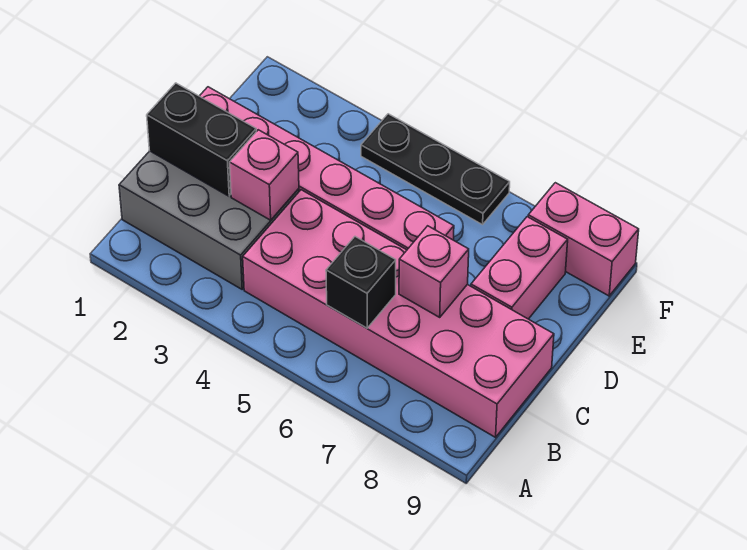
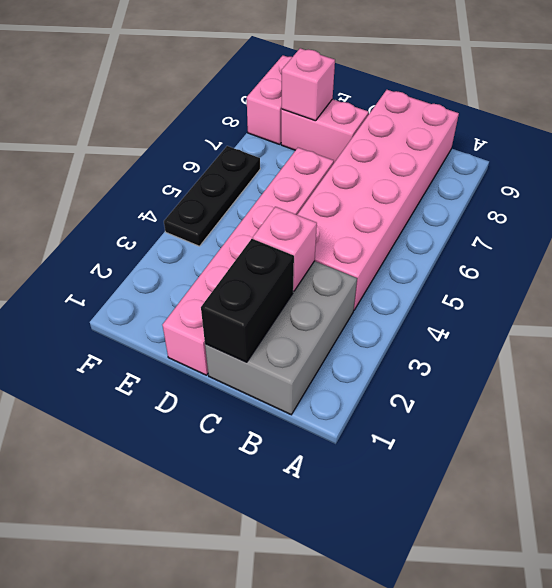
black 1x1 brick [326,237,396,328] -> none
pink 1x1 brick [399,226,469,317] -> pink 1x1 brick moved to [281,48,335,121]

